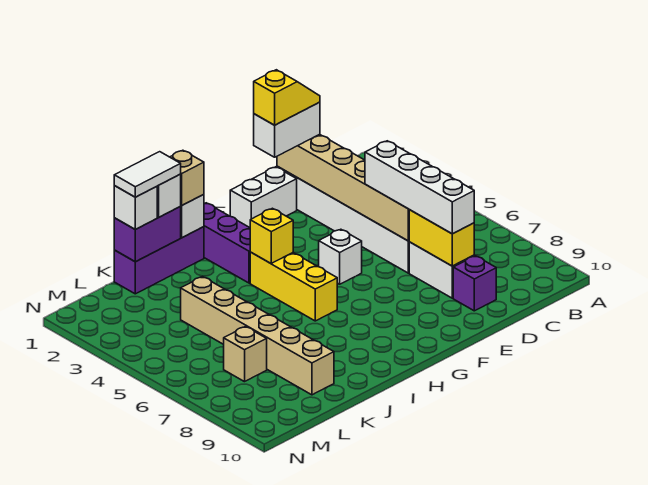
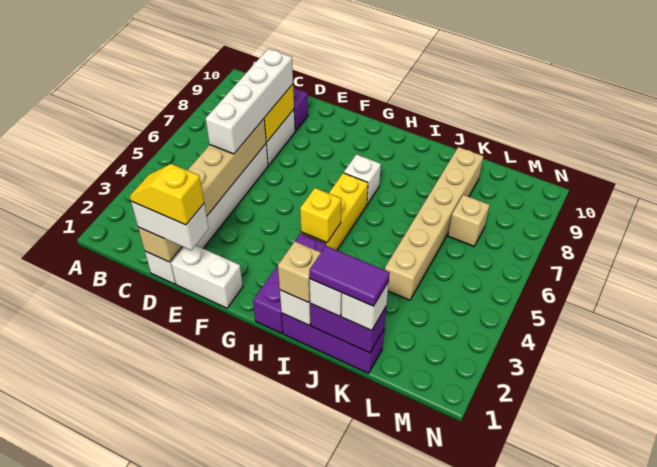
white 1x1 brick [319,229,362,284] -> white 1x1 brick moved to [344,154,381,204]
white 1x2 tile [114,152,181,197] -> purple 1x2 tile [309,246,390,306]

